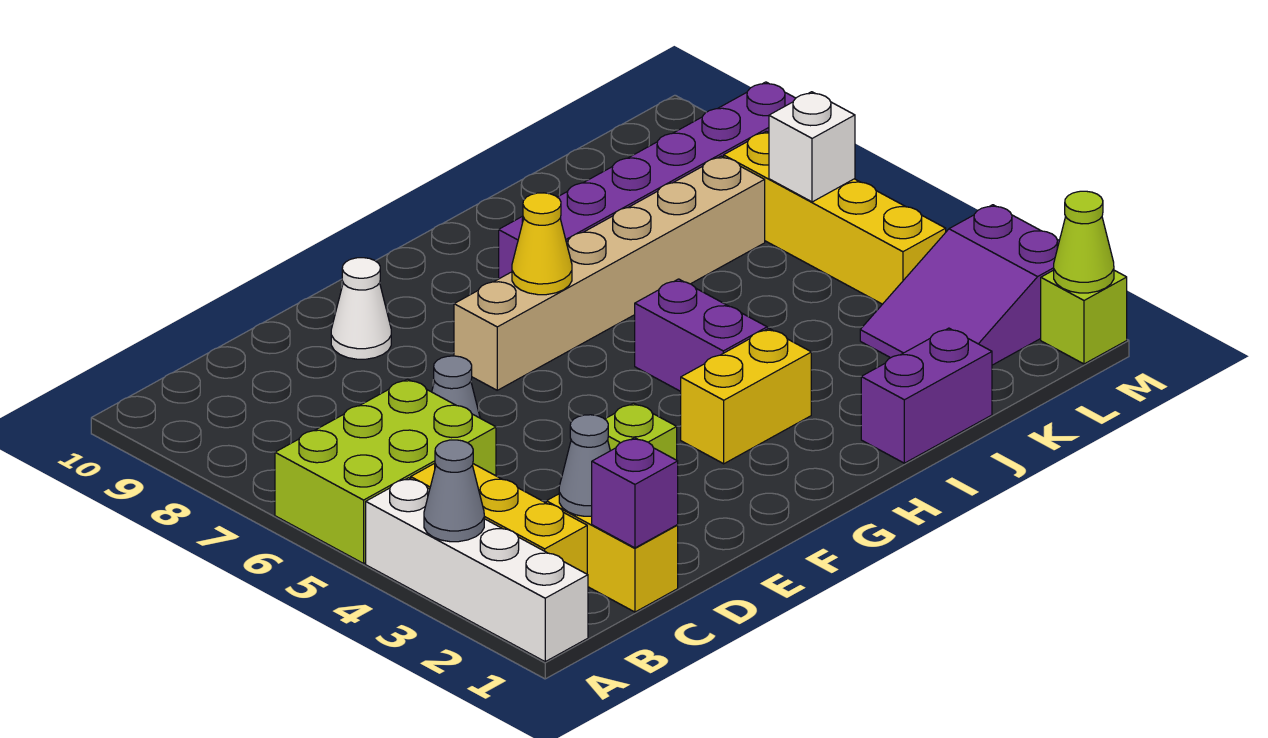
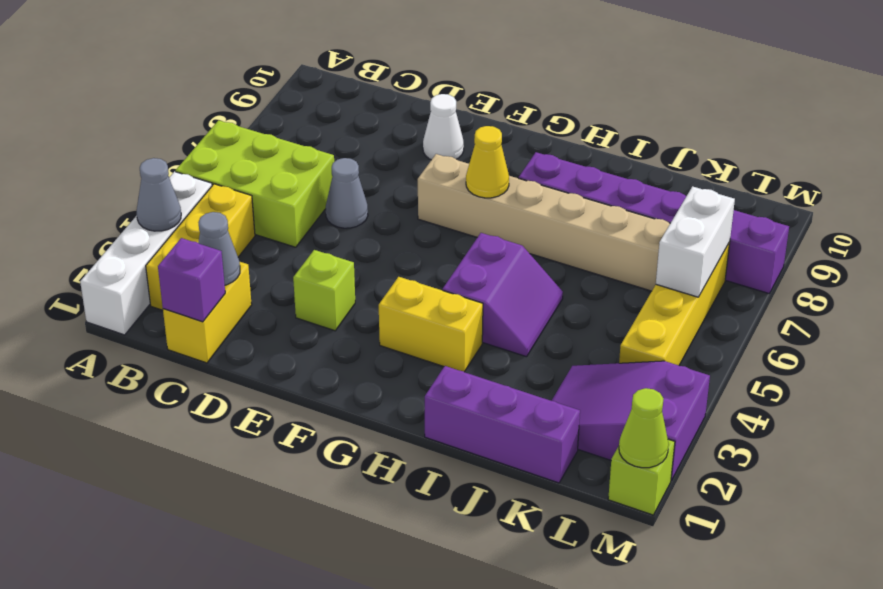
purple 1x2 brick [861,328,992,463] -> purple 1x3 brick [425,366,580,483]
white 1x1 brick [769,92,855,202] -> white 1x2 brick [656,186,735,297]

